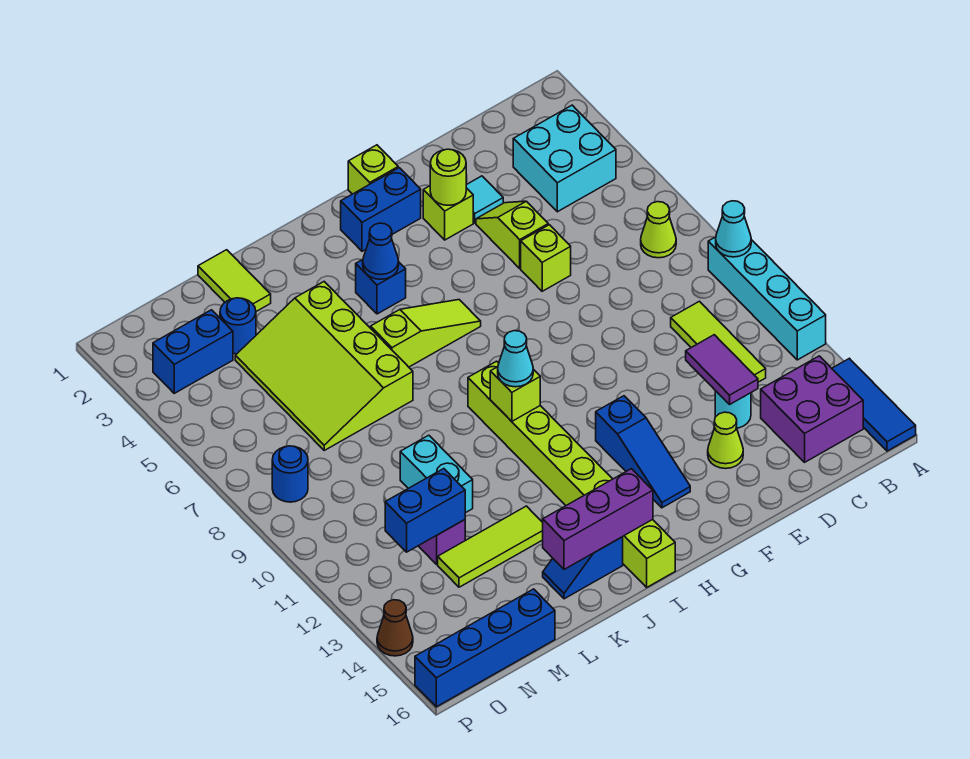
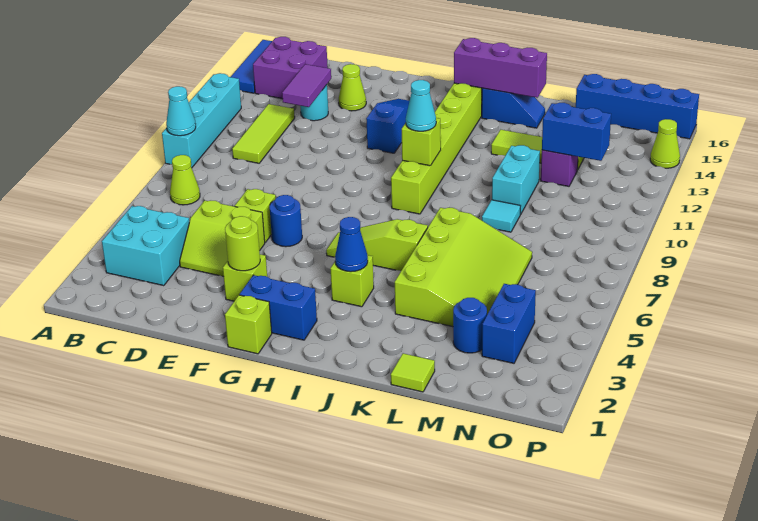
cyan 1x1 tile [466,176,503,223] -> cyan 1x1 tile moved to [482,200,521,232]
lime 1x2 slope [476,201,548,268] -> lime 2x2 slope [180,201,265,277]
blue 1x1 brick [356,260,406,314] -> lime 1x1 brick [330,255,374,307]
lime 1x2 tile [198,250,271,311] -> lime 1x1 tile [391,353,435,392]
blue 1x2 brick [153,310,233,393] -> blue 1x2 brick turned to [482,284,536,363]
blue 1x1 round brick [272,446,308,502] -> blue 1x1 round brick moved to [270,195,302,247]
brown 1x1 cone [377,600,413,656] -> lime 1x1 cone [650,119,680,168]

